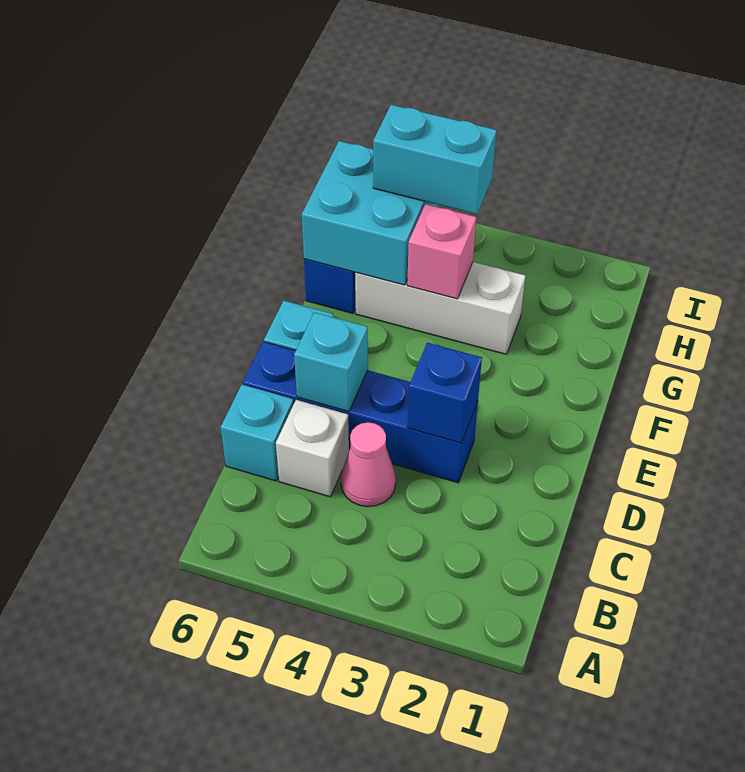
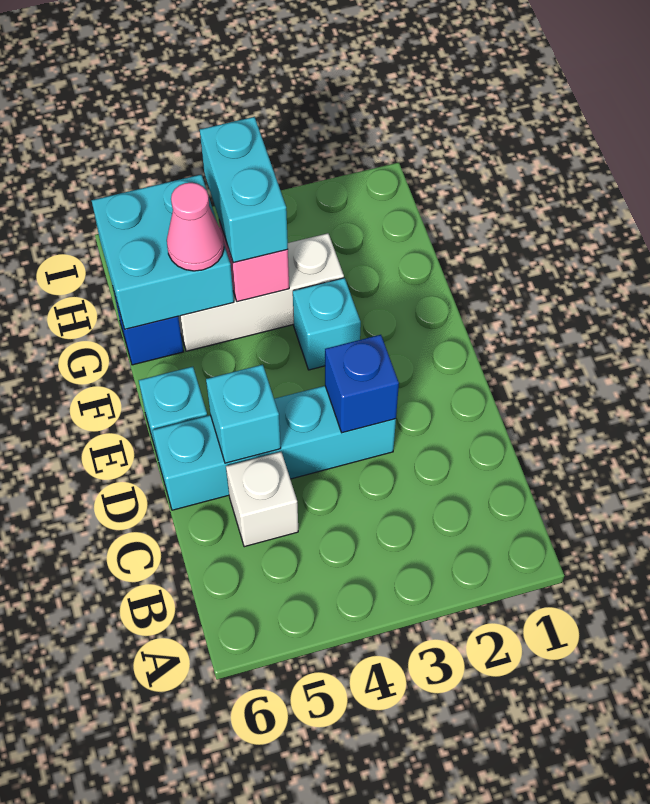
pink 1x1 cone [341,422,396,507] -> pink 1x1 cone moved to [167,183,224,271]
cyan 1x1 brick [221,385,294,481] -> cyan 1x1 brick moved to [293,278,361,370]
blue 1x4 brick [243,342,478,483] -> cyan 1x4 brick [152,386,396,510]
cyan 1x2 brick [373,105,497,214] -> cyan 1x2 brick turned to [200,117,288,263]

